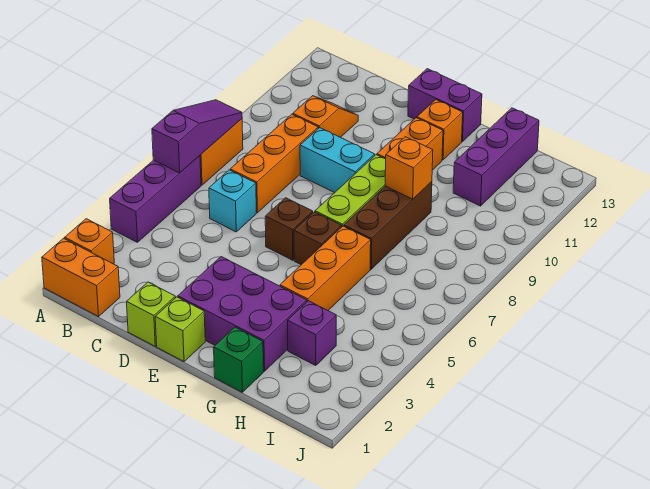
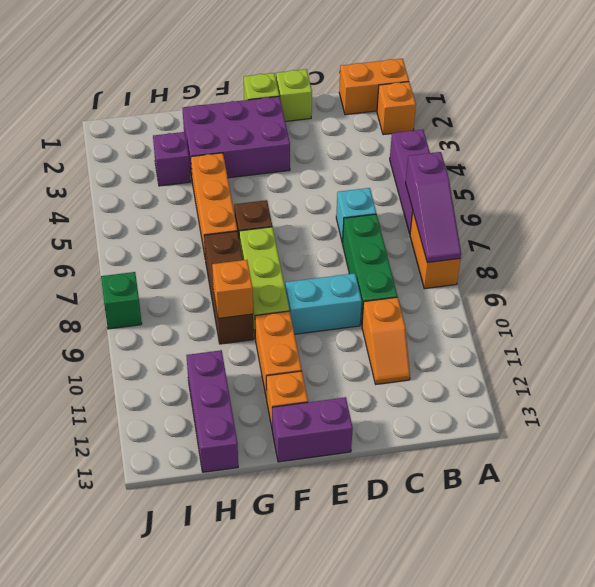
orange 1x3 brick [230,114,318,213] -> green 1x3 brick [343,214,397,325]
brown 1x1 brick [265,198,313,260] -> none
green 1x1 brick [214,327,264,392] -> green 1x1 brick moved to [101,272,142,329]

